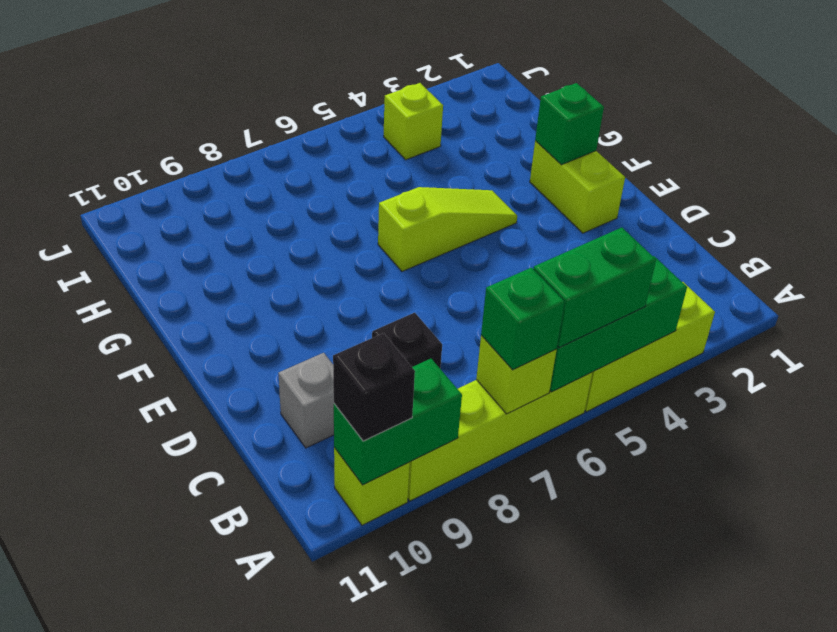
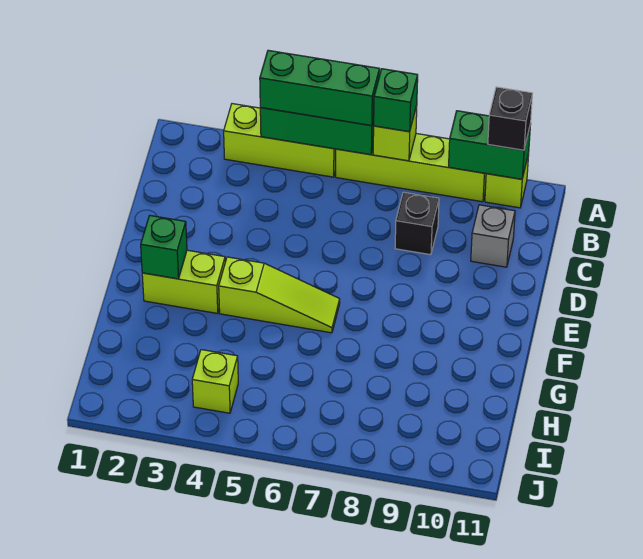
green 1x2 brick [533,228,656,348] -> green 1x3 brick [260,50,380,126]
lime 1x2 brick [530,141,625,233] -> lime 1x2 brick turned to [142,250,225,313]
lime 1x3 slope [378,187,517,271] -> lime 1x3 slope turned to [219,257,340,333]

